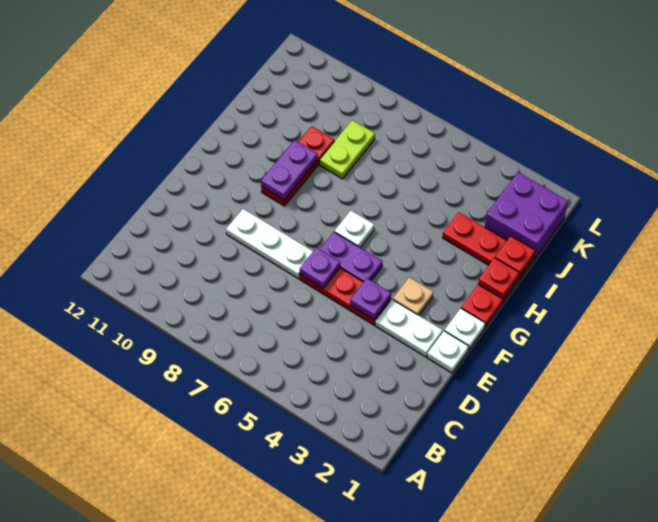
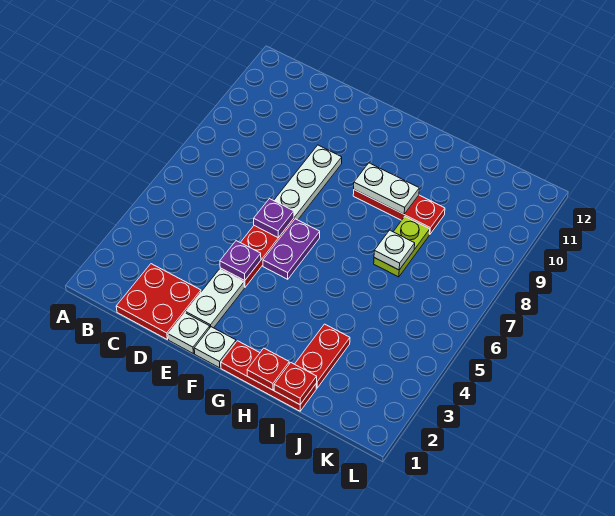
none -> red 2x2 plate [116,264,201,339]
tan 1x1 plate [393,277,433,315] -> none
white 1x1 plate [335,211,374,247] -> white 1x1 plate moved to [374,230,415,270]
purple 1x2 plate [261,140,318,200] -> white 1x2 plate [354,163,419,214]
lime 1x2 plate [320,120,375,179] -> lime 1x2 plate turned to [374,217,430,277]
purple 2x2 brick [485,172,568,260] -> none

